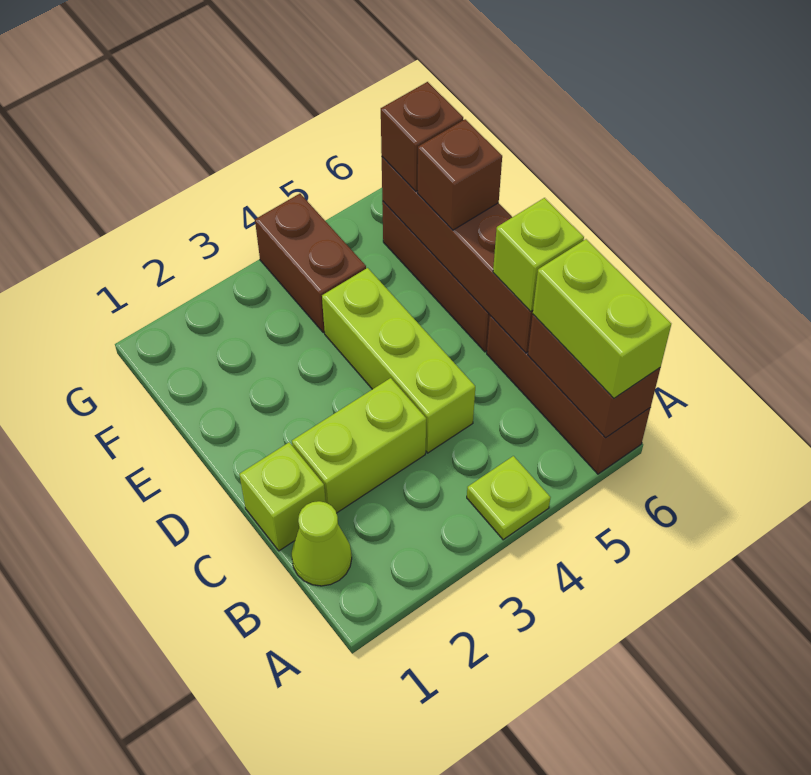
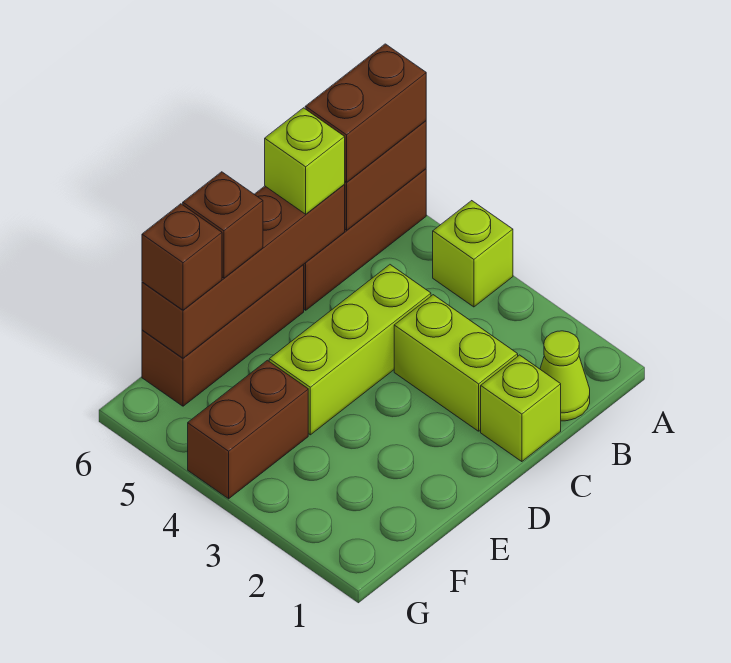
lime 1x1 plate [467,456,551,540] -> lime 1x1 brick [433,201,513,307]
lime 1x2 brick [533,239,671,398] -> brown 1x2 brick [305,44,426,182]

